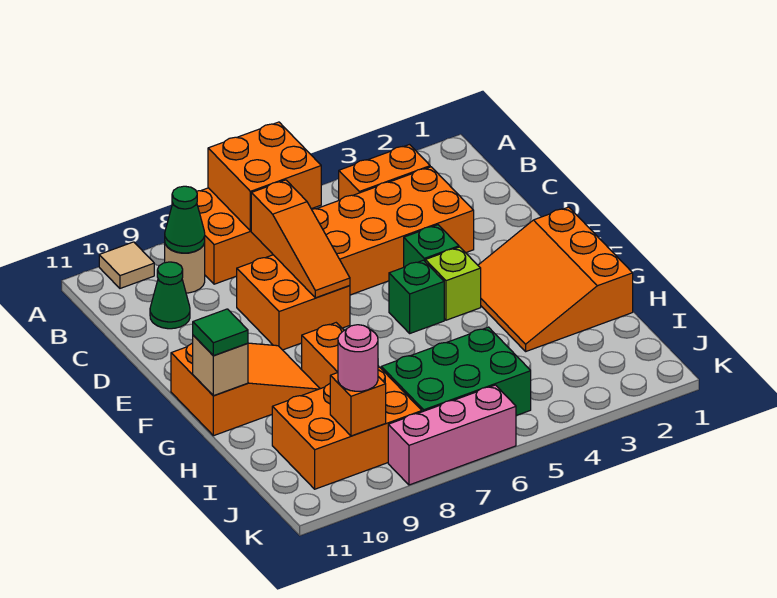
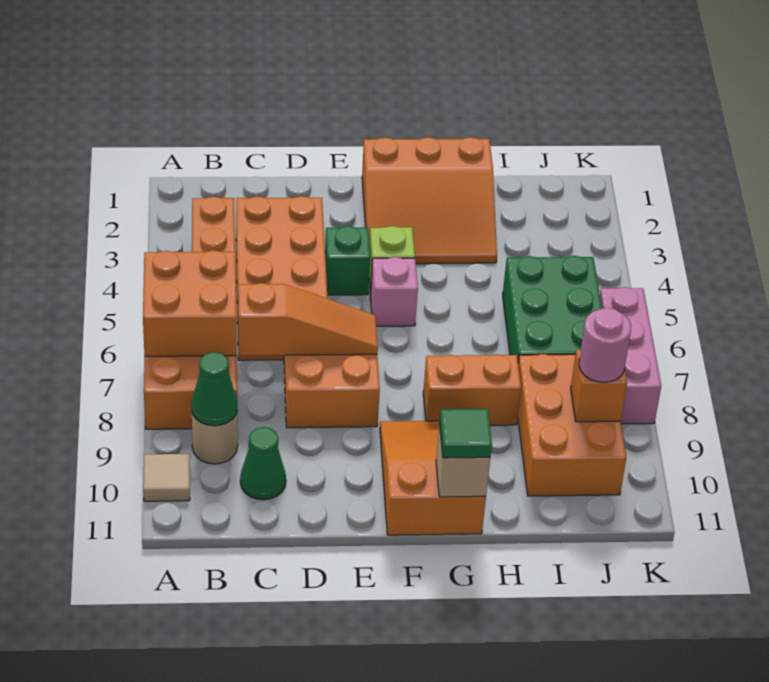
green 1x1 brick [389,260,444,333] -> pink 1x1 brick [370,257,418,326]

